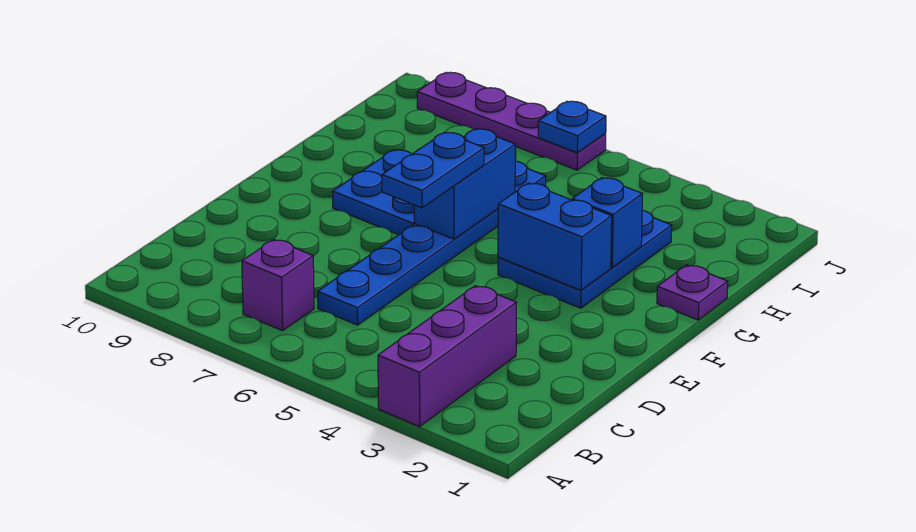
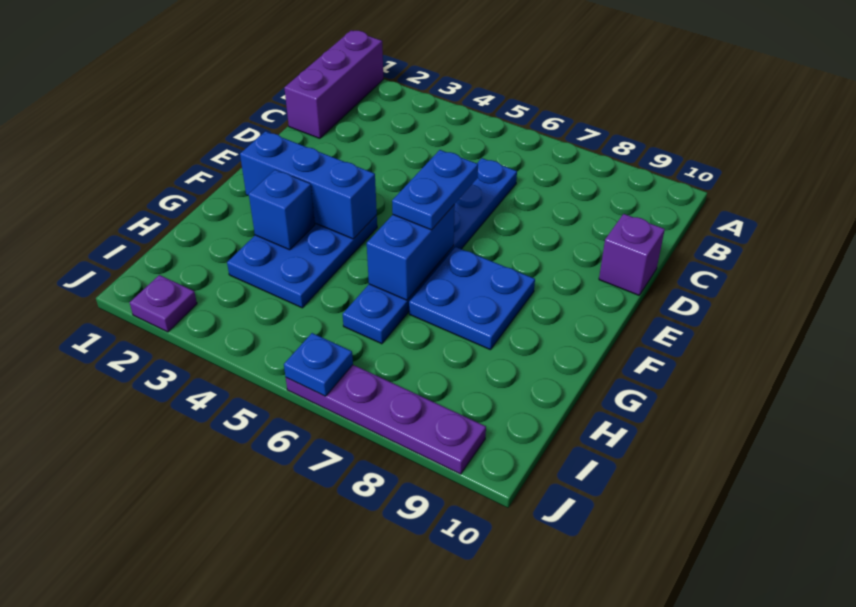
purple 1x3 brick [378,286,517,427] -> purple 1x3 brick moved to [284,30,383,138]
purple 1x1 brick [242,239,314,331] -> purple 1x1 brick moved to [599,214,665,295]
blue 1x2 brick [498,183,612,290] -> blue 1x3 brick [240,131,377,239]
purple 1x1 plate [657,265,728,320] -> purple 1x1 plate moved to [130,275,197,332]

